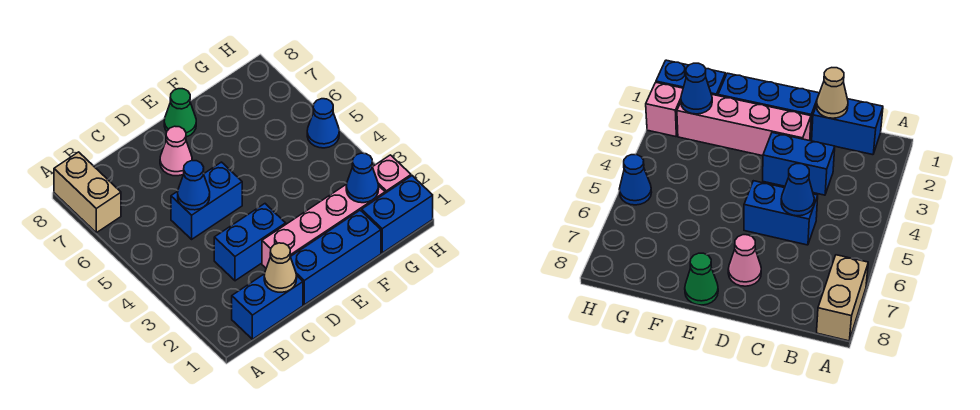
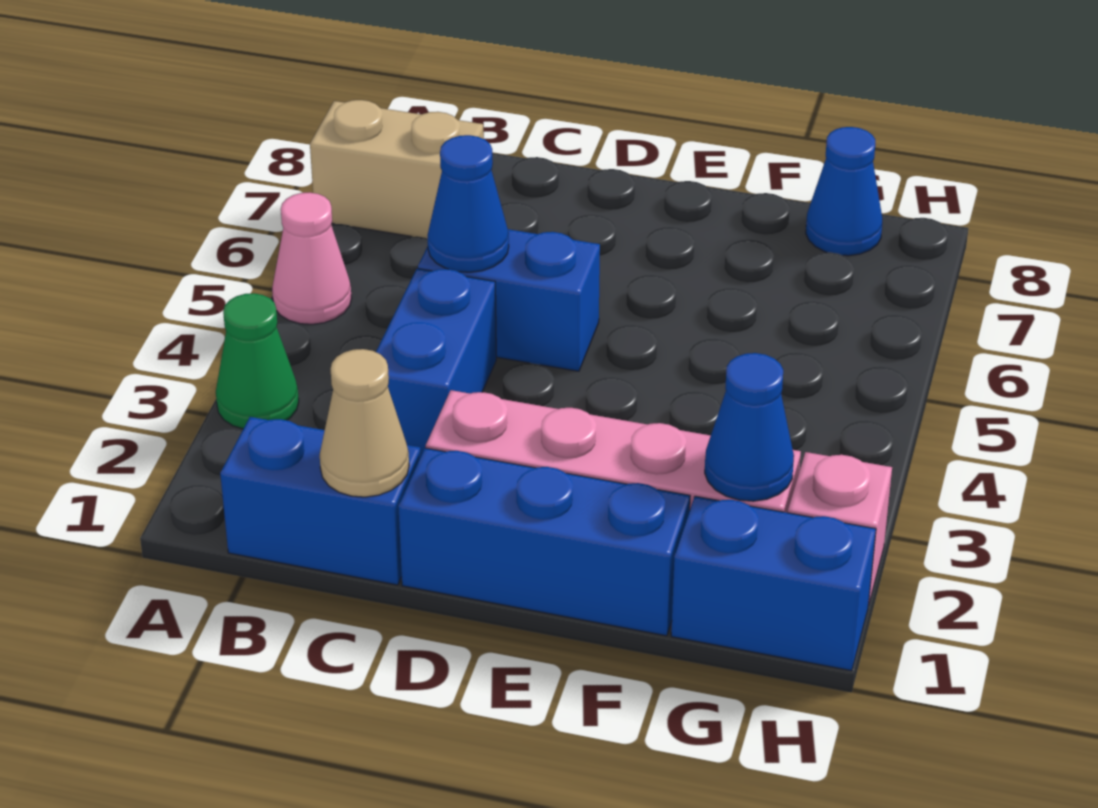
tan 1x2 brick [54,152,121,233] -> tan 1x2 brick turned to [310,100,484,239]
blue 1x2 brick [214,204,286,281] -> blue 1x2 brick turned to [376,268,496,456]
pink 1x1 cone [160,126,192,176] -> pink 1x1 cone moved to [272,192,352,324]
green 1x1 cone [164,89,196,137] -> green 1x1 cone moved to [216,293,299,429]
blue 1x1 cone [307,99,339,148] -> blue 1x1 cone moved to [806,127,882,256]

